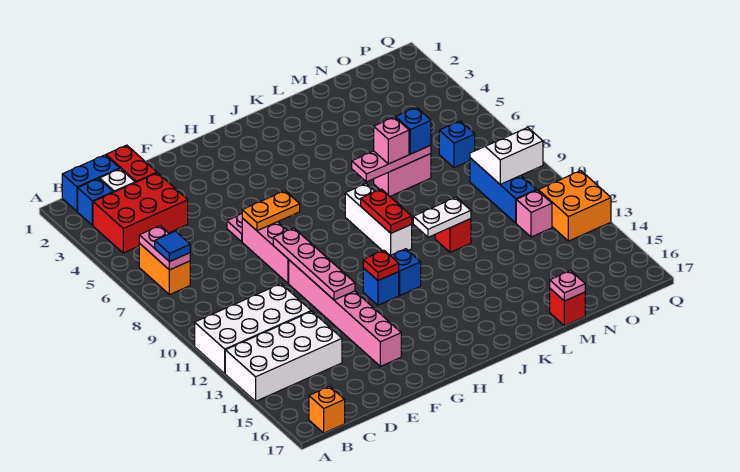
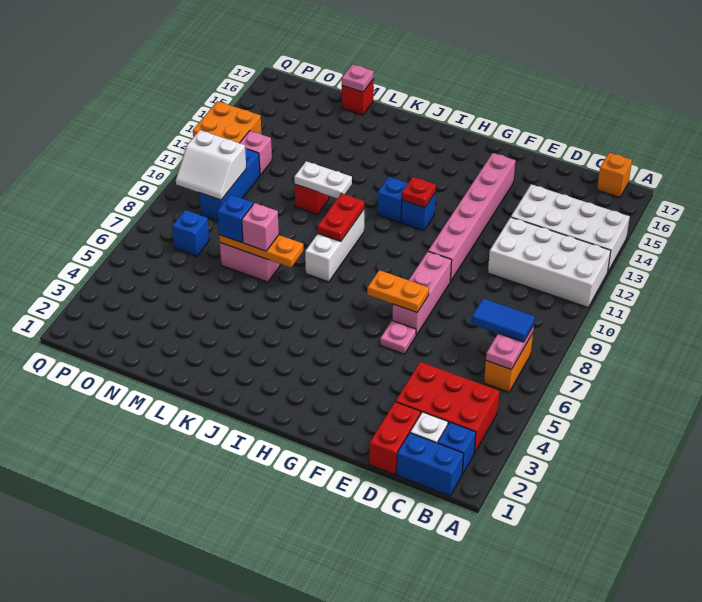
blue 1x1 tile [155,231,190,262] -> blue 1x2 tile [471,298,535,342]
pink 1x4 plate [273,228,355,300] -> none
pink 1x3 plate [352,145,431,182] -> orange 1x3 plate [219,235,303,268]

